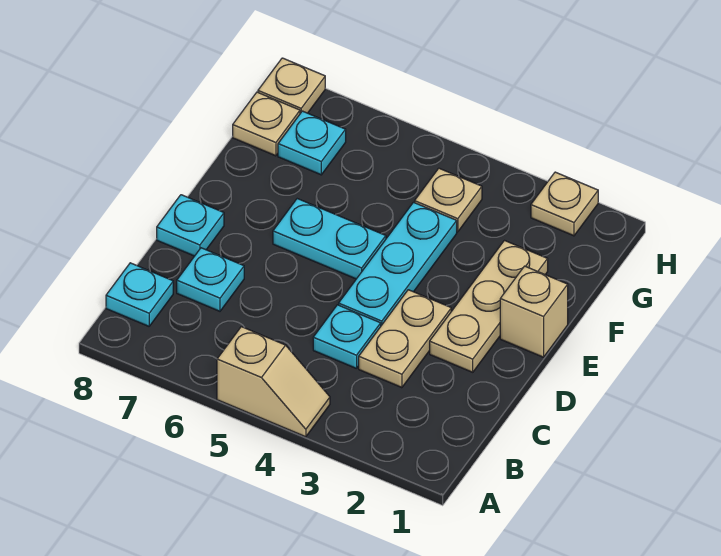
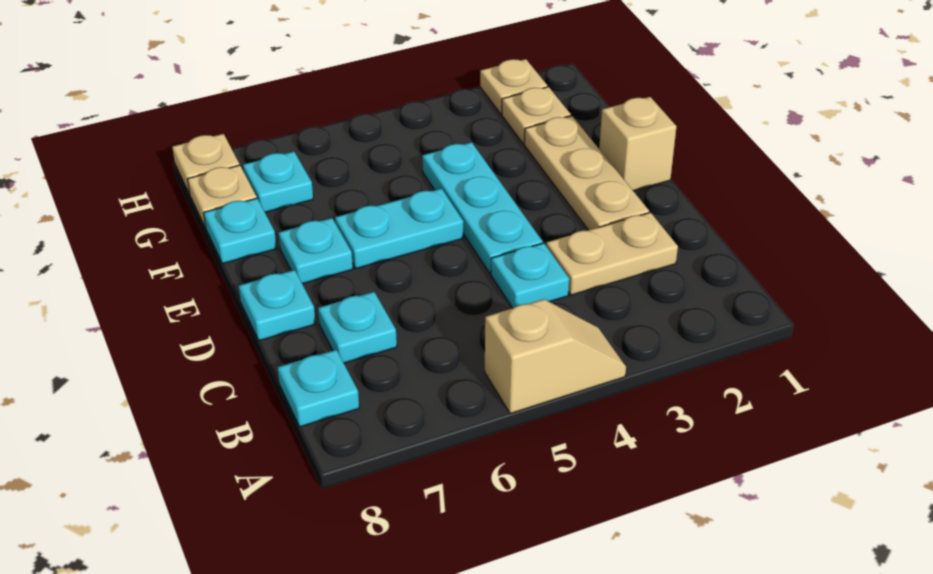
tan 1x2 plate [359,290,451,388] -> tan 1x2 plate turned to [546,212,678,295]
none -> cyan 1x1 plate [278,218,353,284]
none -> cyan 1x1 plate [204,198,277,264]
tan 1x1 plate [415,168,482,232] -> tan 1x1 plate moved to [502,87,571,144]

